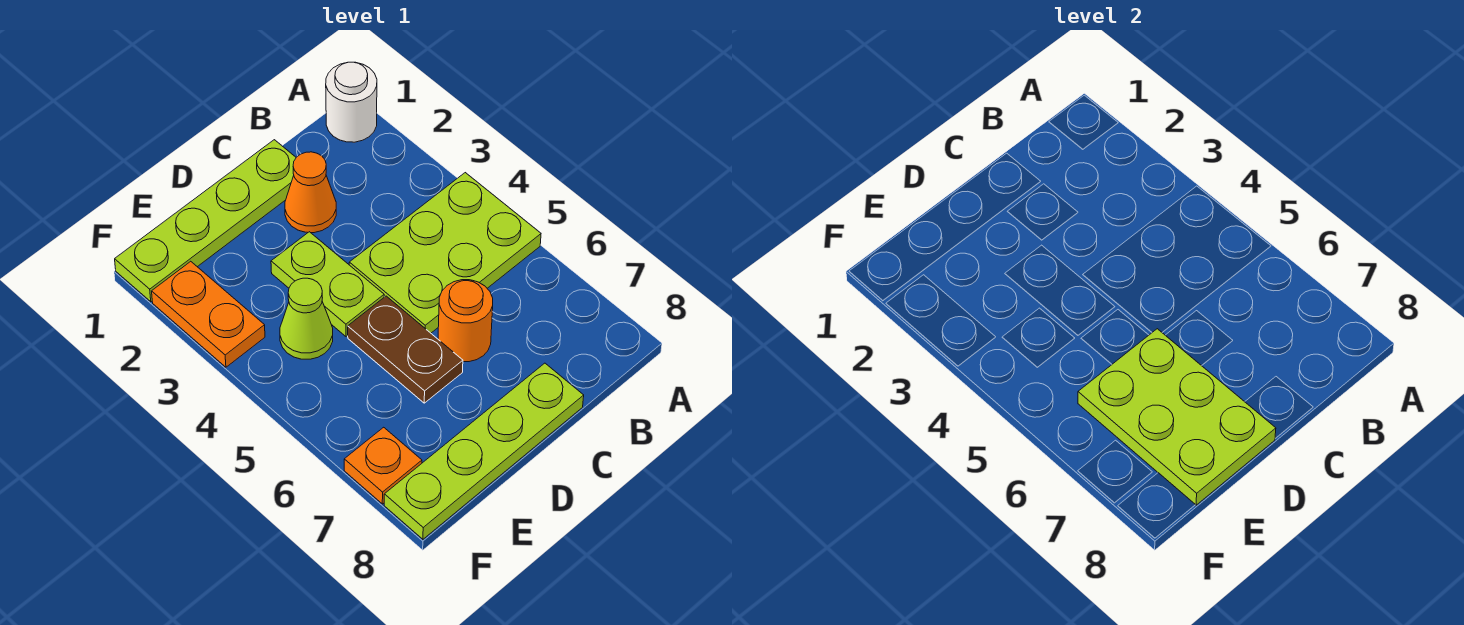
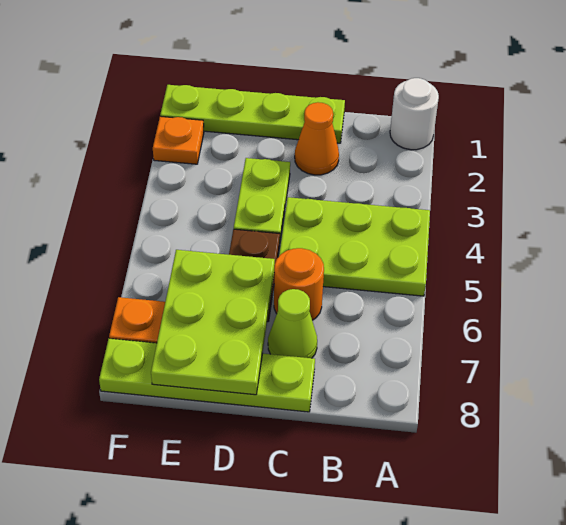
lime 1x1 cone [280,278,333,359] -> lime 1x1 cone moved to [268,289,317,358]
orange 1x2 plate [152,261,265,367] -> orange 1x1 plate [153,116,204,164]

